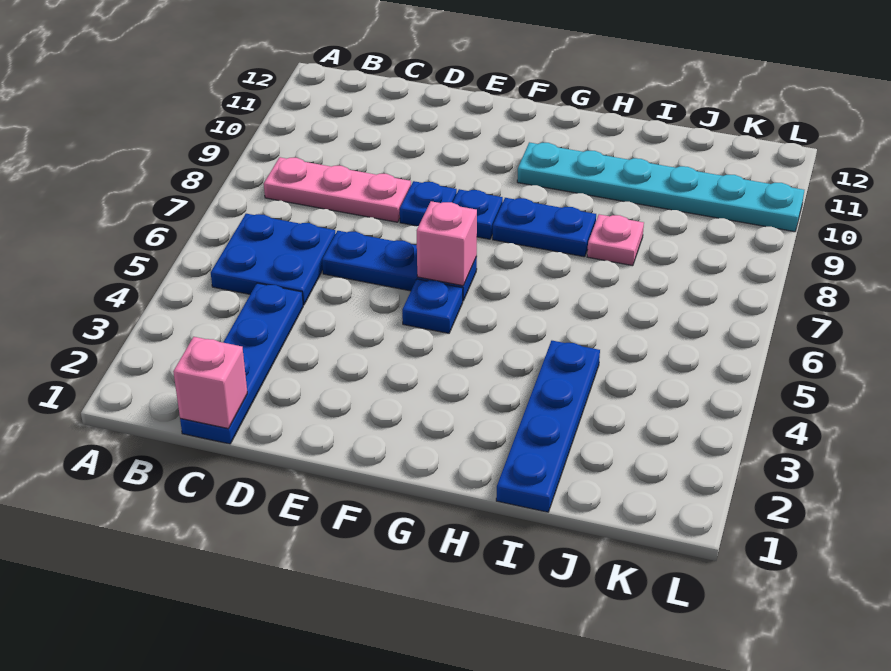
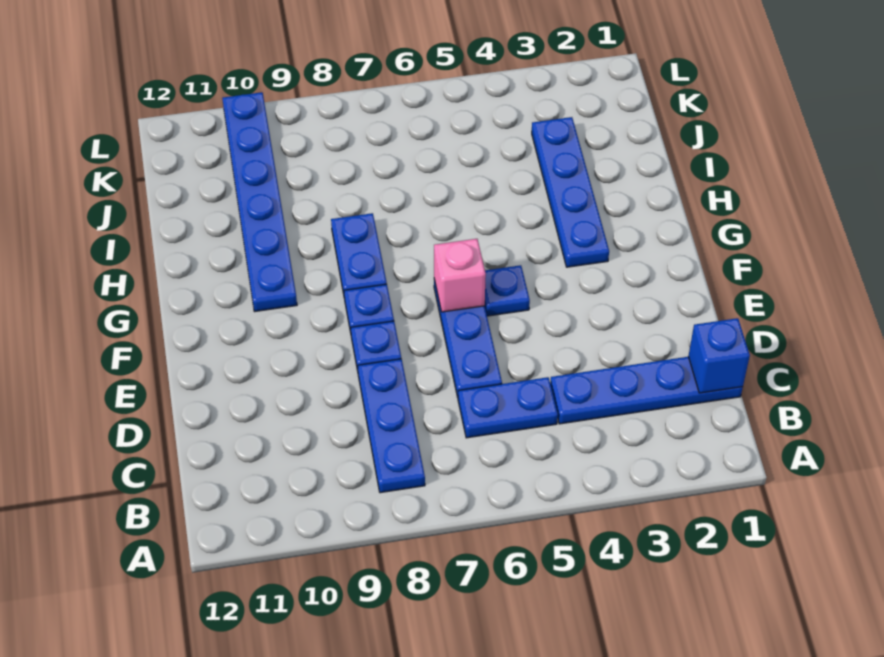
blue 2x2 plate [211,214,335,305] -> blue 1x2 plate [458,377,558,438]
pink 1x3 plate [264,157,411,222] -> blue 1x3 plate [358,359,425,493]
pink 1x1 brick [173,337,247,429] -> blue 1x1 brick [688,318,750,393]
cyan 1x6 plate [517,142,804,232] -> blue 1x6 plate [222,92,297,312]
blue 1x4 plate [496,341,600,512] -> blue 1x4 plate turned to [532,117,609,267]
pink 1x1 plate [587,214,644,266] -> none

